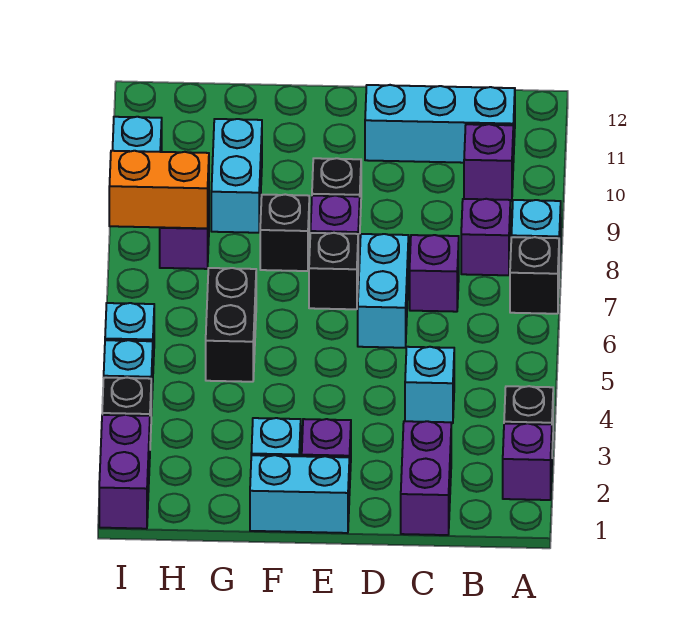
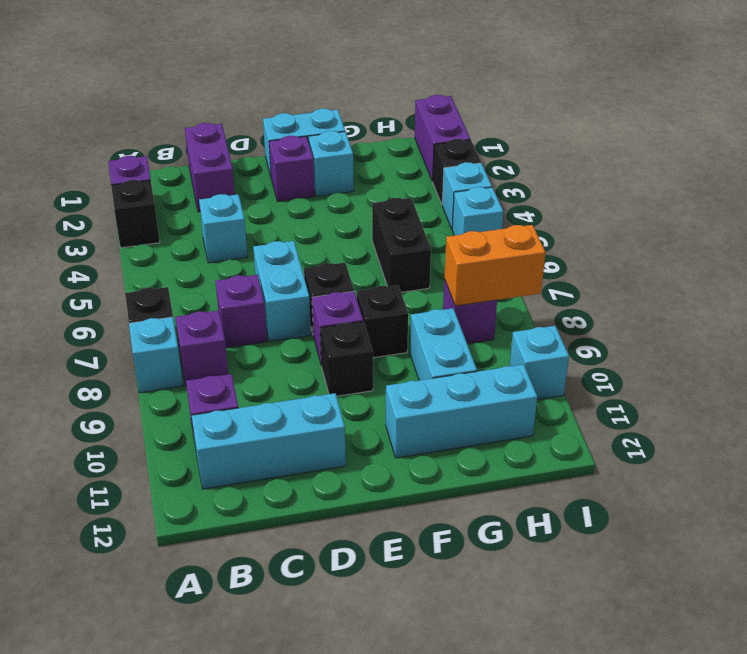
none -> cyan 1x3 brick [386,364,537,458]

